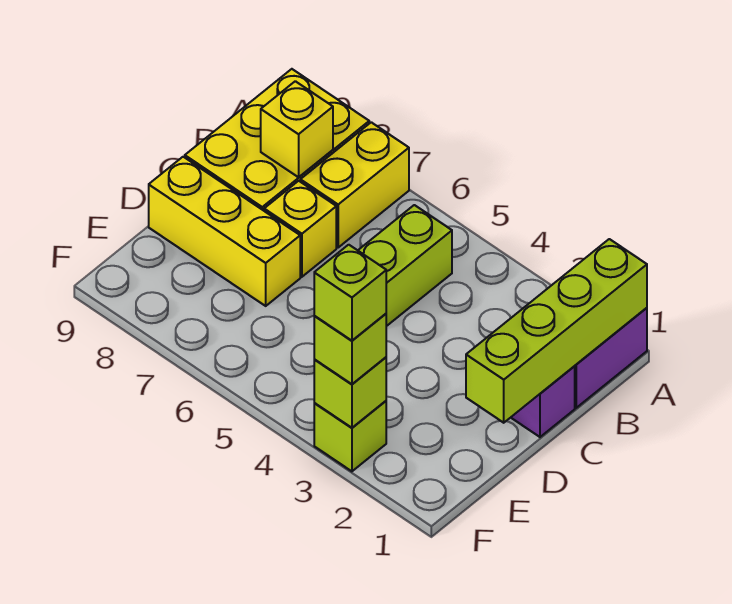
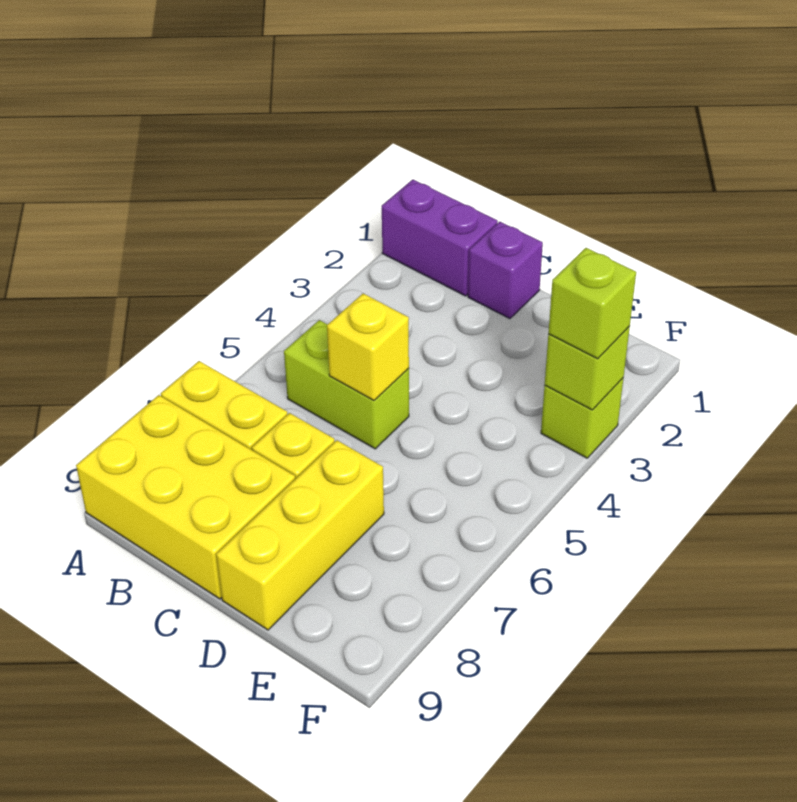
lime 1x4 brick [466,239,647,423] -> none
yellow 1x1 brick [261,81,333,177] -> yellow 1x1 brick moved to [327,294,409,400]
lime 1x1 brick [314,245,386,341] -> none

